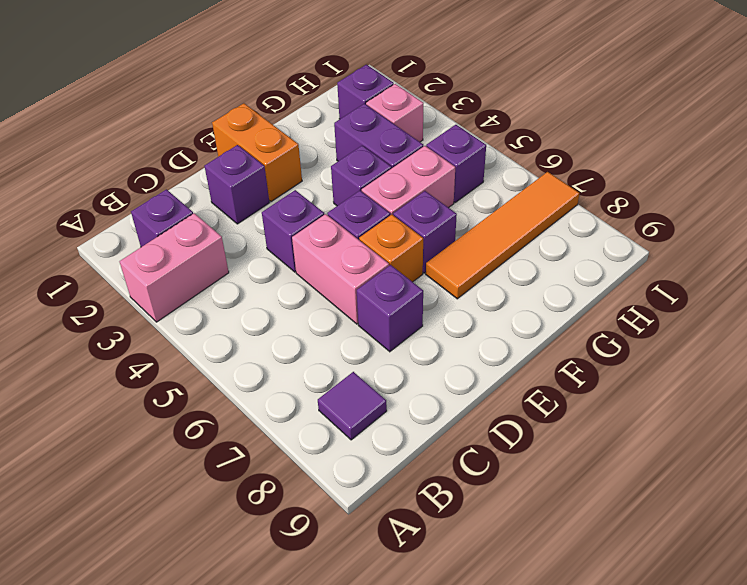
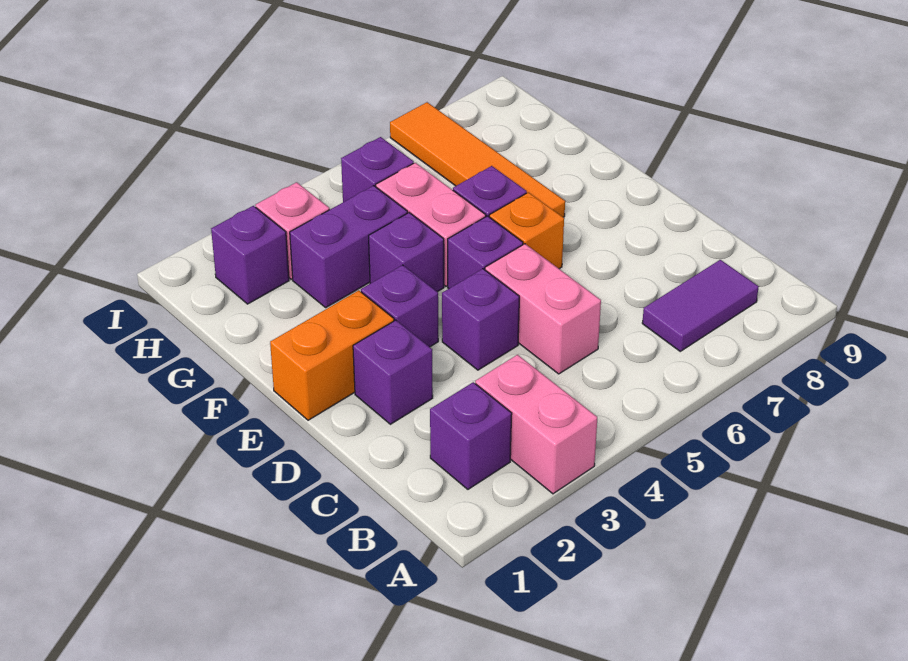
purple 1x1 tile [318,372,387,440] -> purple 1x2 tile [642,260,759,351]
pink 1x2 brick [292,214,389,324] -> pink 1x2 brick turned to [485,244,601,374]
purple 1x1 brick [357,265,423,352] -> purple 1x1 brick moved to [361,265,438,347]

